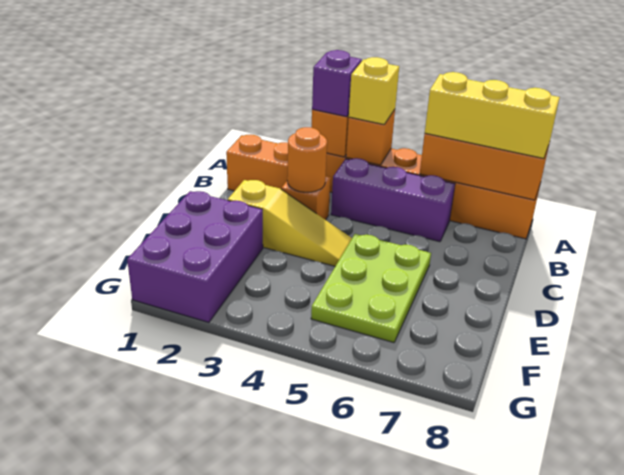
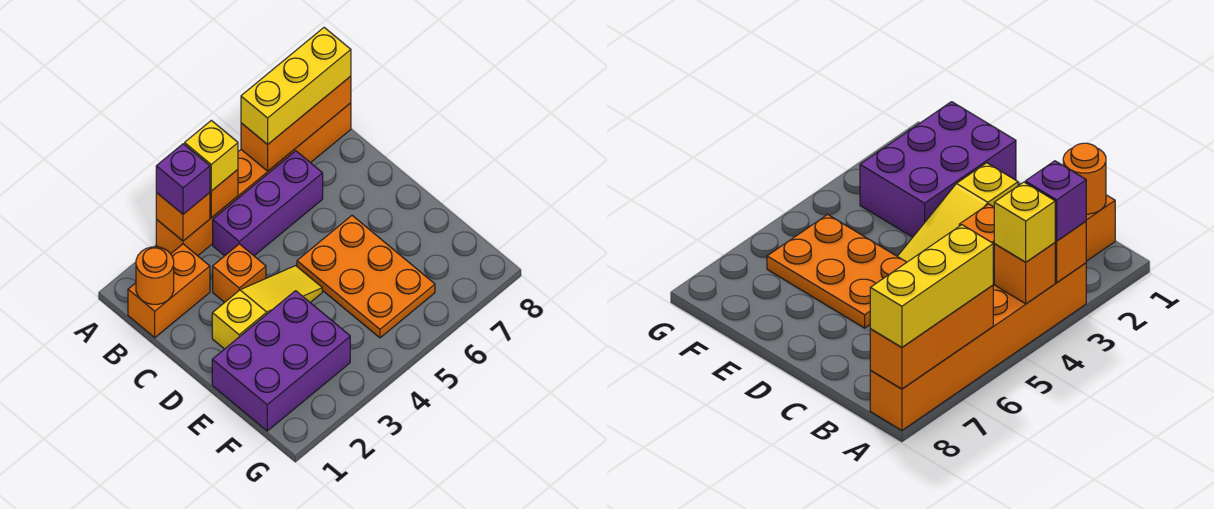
orange 1x1 round brick [287,127,327,192] -> orange 1x1 round brick moved to [136,247,174,304]
lime 2x3 plate [311,234,431,343] -> orange 2x3 plate [297,216,435,338]
purple 2x3 brick [127,191,263,322] -> purple 2x3 brick turned to [212,291,350,431]

